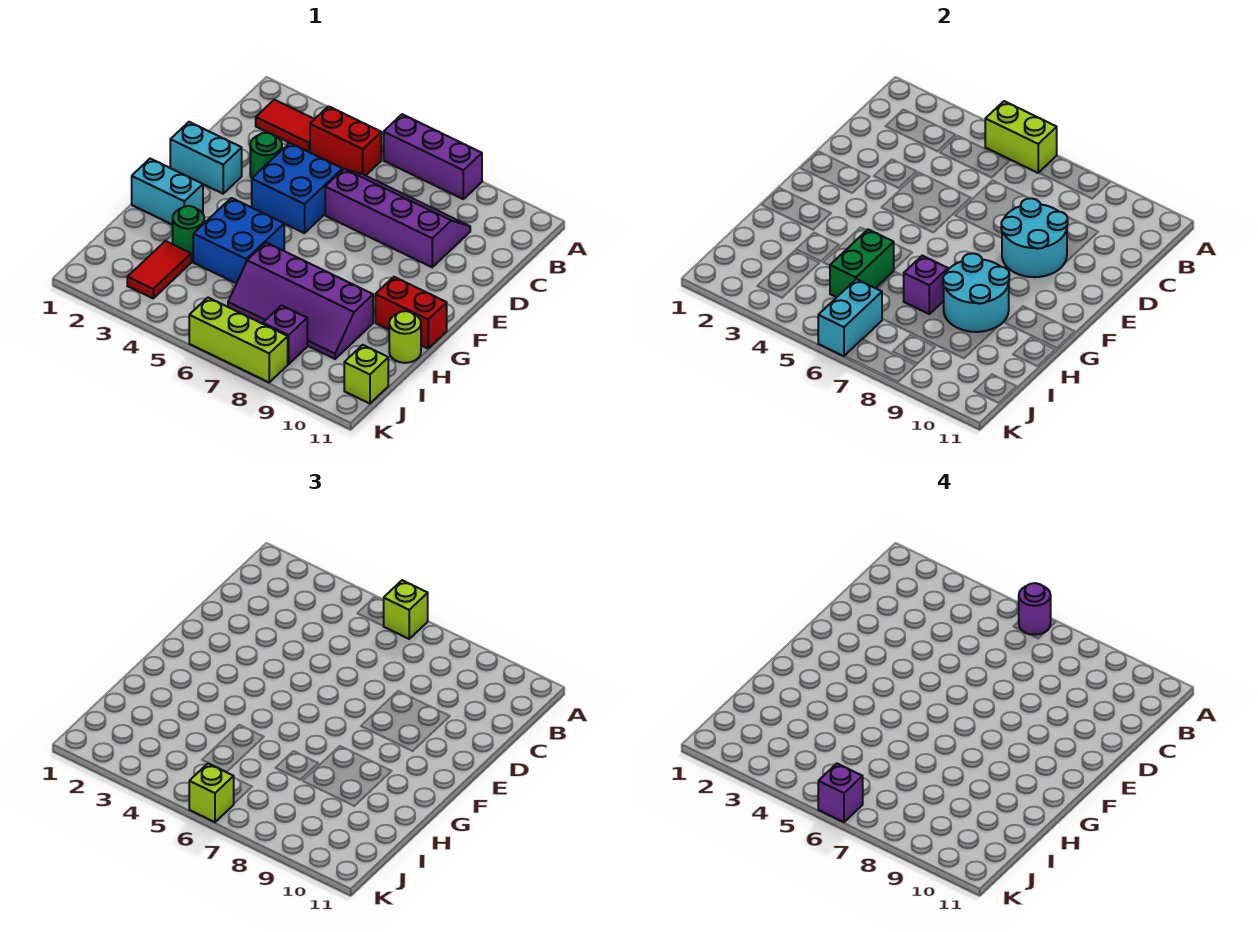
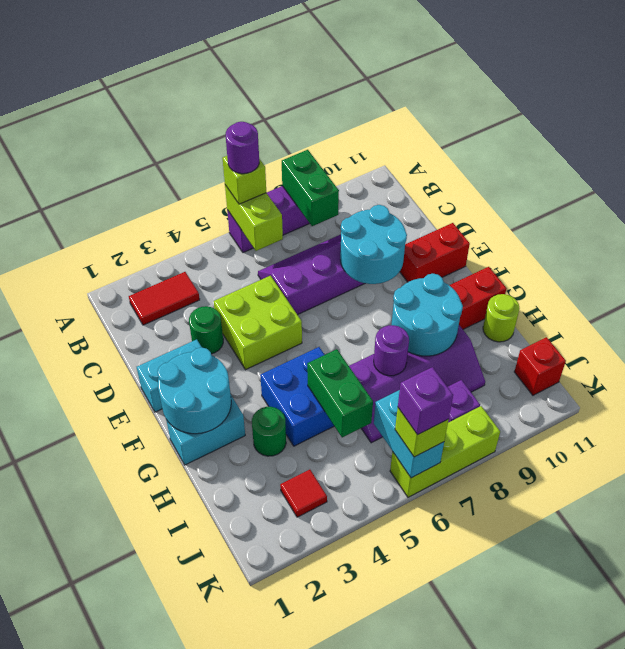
lime 1x2 brick [985,101,1057,173] -> lime 1x2 brick turned to [225,185,283,251]
none -> green 1x2 brick [282,150,339,226]
red 1x2 brick [310,106,381,176] -> red 1x2 brick moved to [400,223,470,282]
blue 2x2 brick [252,143,342,233] -> lime 2x2 brick [214,276,302,370]
none -> cyan 2x2 round brick [157,347,231,434]
purple 1x1 brick [904,256,948,314] -> purple 1x1 round brick [374,325,409,376]
red 1x2 tile [127,241,191,298] -> red 1x1 tile [280,470,327,517]
lime 1x1 brick [344,345,388,404] -> red 1x1 brick [514,337,566,395]

